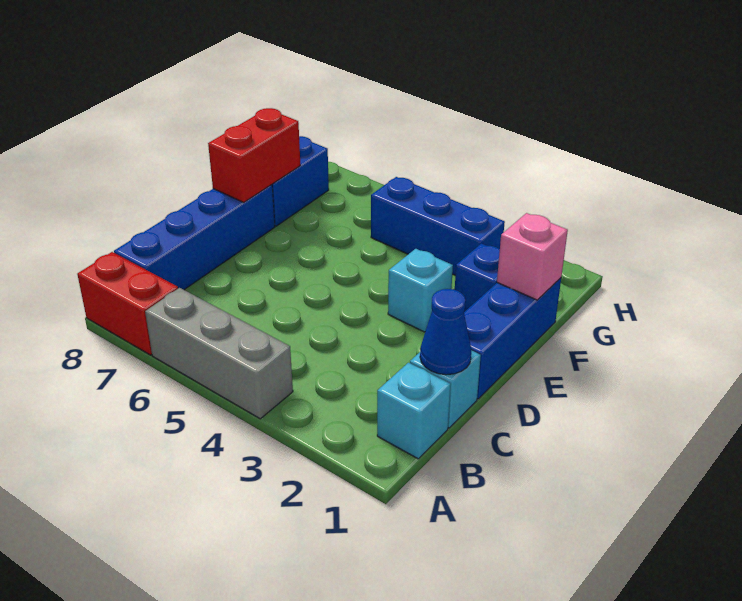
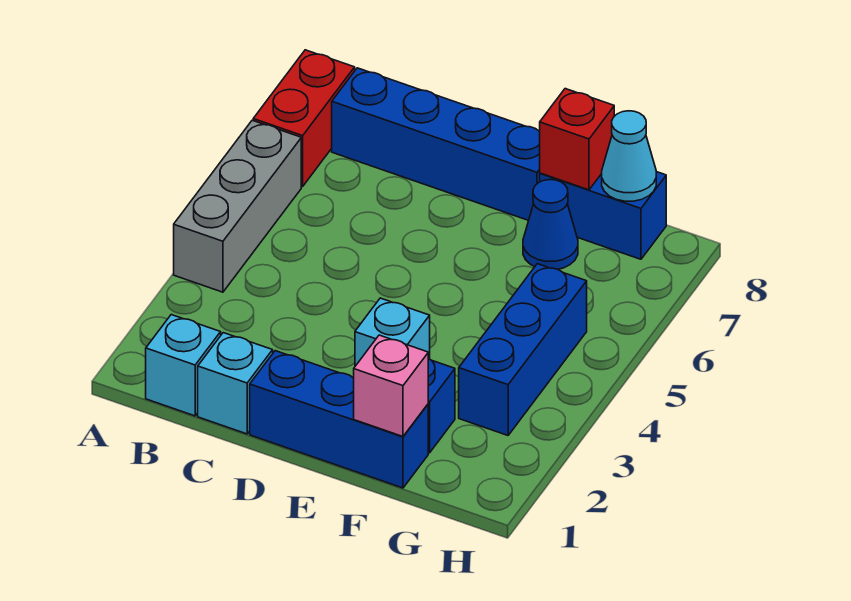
blue 1x1 cone [420,289,471,375] -> blue 1x1 cone moved to [523,180,578,269]
red 1x2 brick [208,108,300,202] -> red 1x1 brick [540,89,614,190]
none -> cyan 1x1 cone [602,111,656,201]

